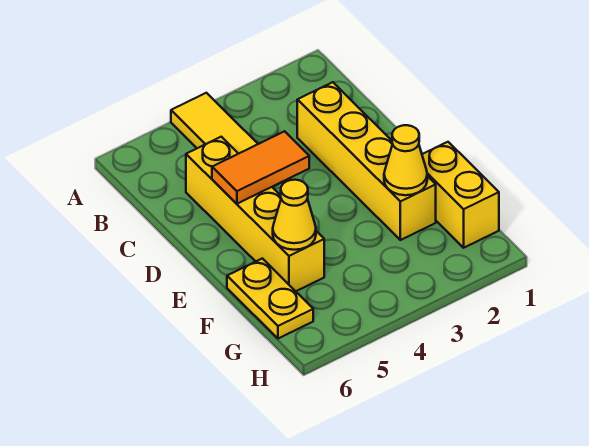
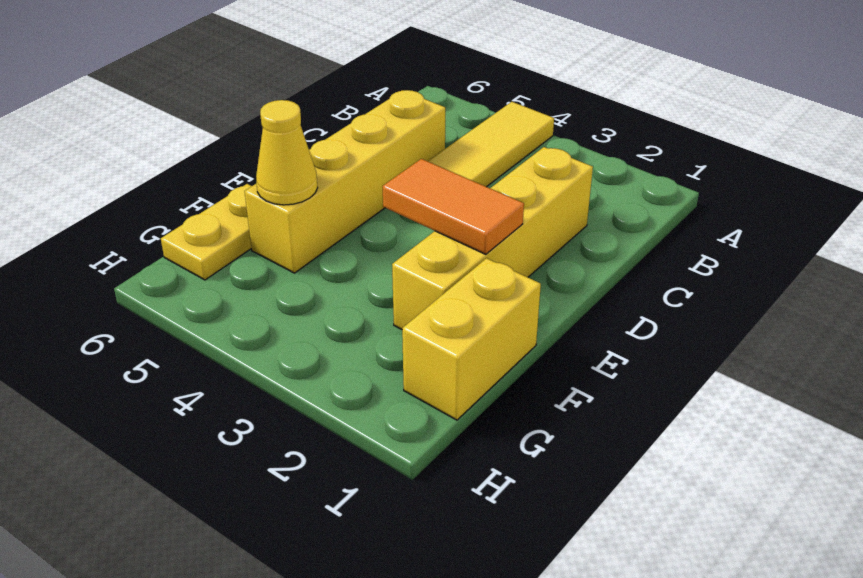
orange 1x2 tile [212,131,309,204] -> orange 1x2 tile moved to [382,159,524,254]
yellow 1x1 cone [384,125,427,195] -> none

